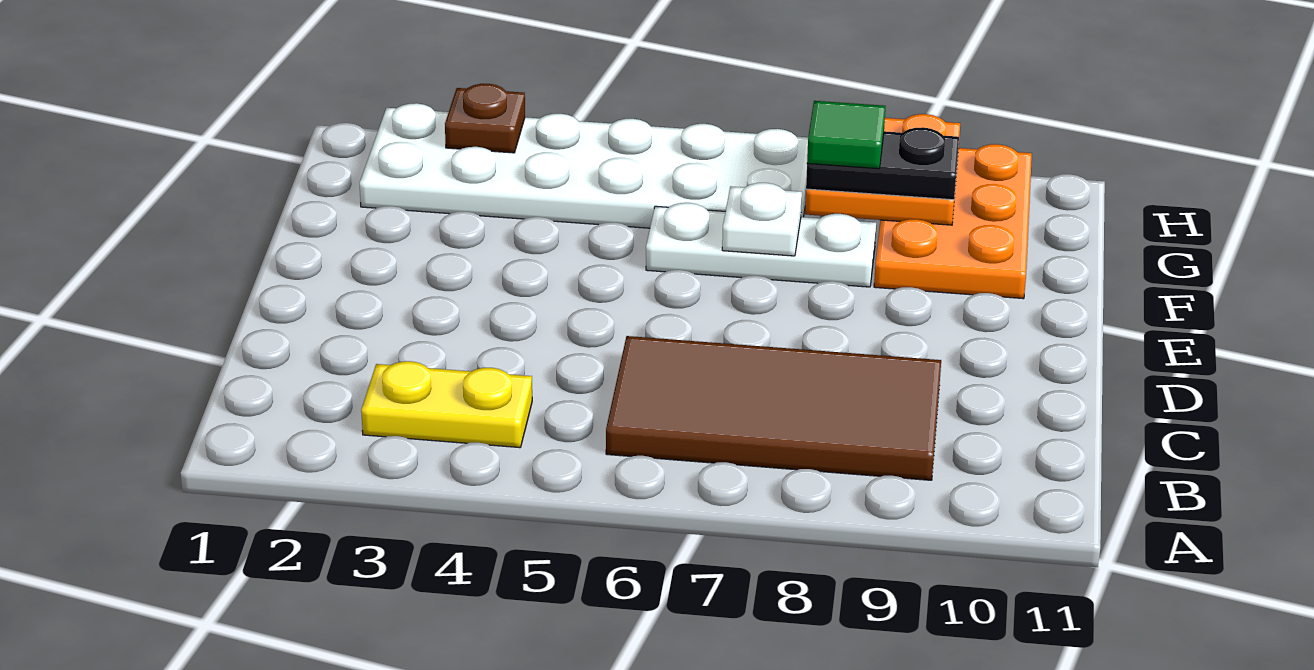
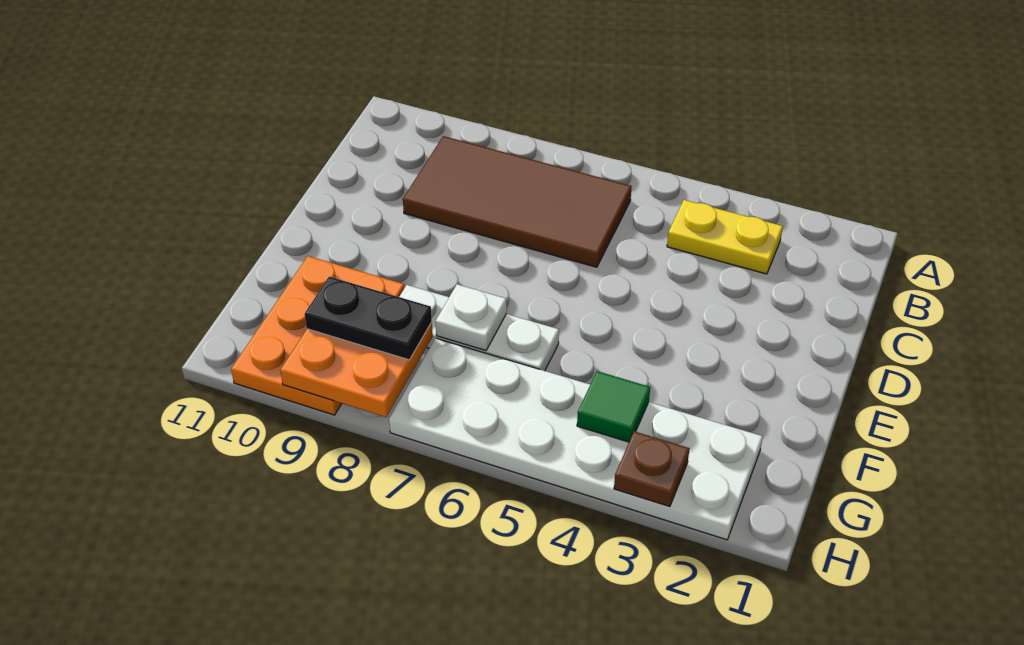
green 1x1 tile [807,101,885,169] -> green 1x1 tile moved to [577,371,650,442]

